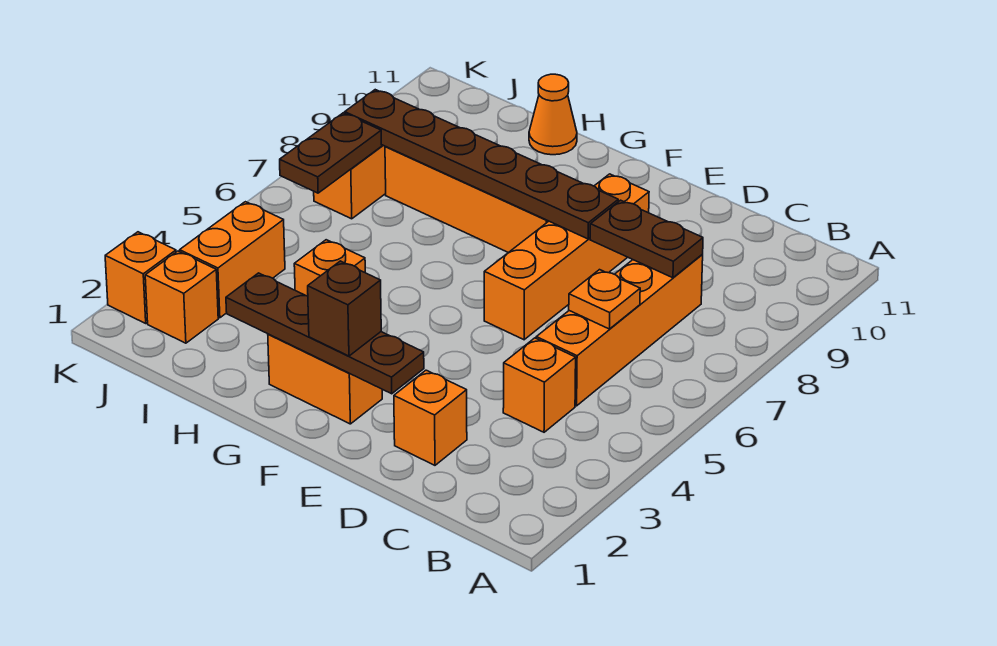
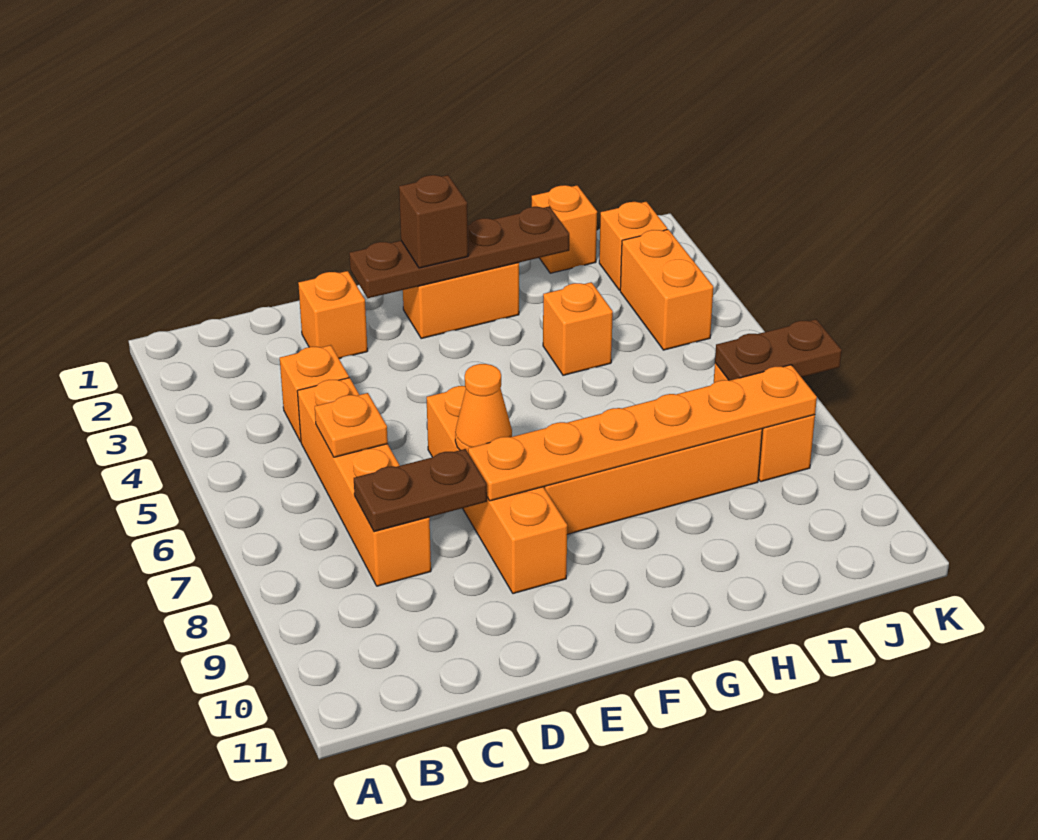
brown 1x6 plate [345,90,618,239] -> orange 1x6 plate [468,365,817,501]
orange 1x1 cone [529,74,577,155] -> orange 1x1 cone moved to [455,364,512,452]
brown 1x2 plate [280,113,382,193] -> brown 1x2 plate turned to [715,319,842,381]
orange 1x1 brick [105,232,176,323] -> orange 1x1 brick moved to [532,185,597,273]

